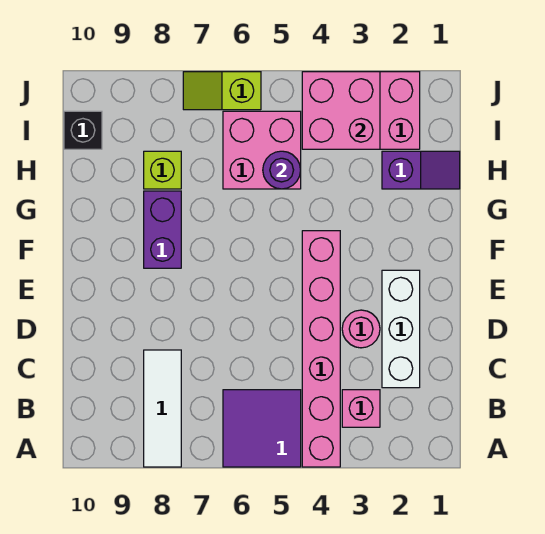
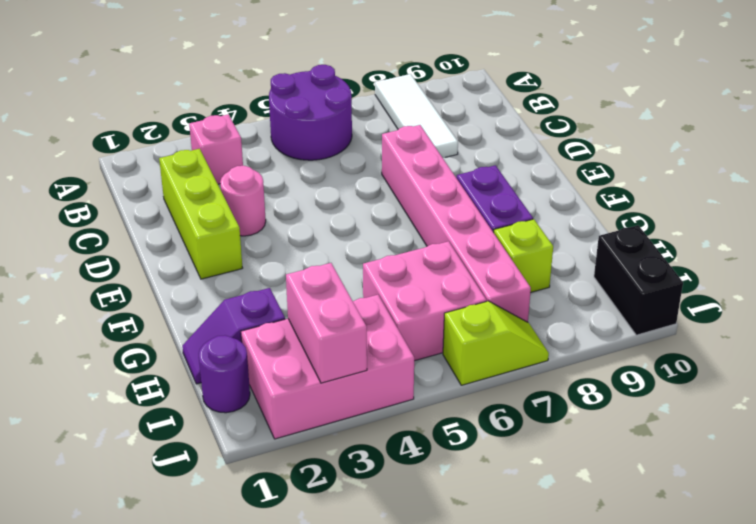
pink 1x6 brick [302,231,340,467] -> pink 1x6 brick moved to [382,125,531,322]
purple 2x2 tile [223,390,301,467] -> purple 2x2 round brick [269,65,352,160]
white 1x3 brick [382,270,420,388] -> lime 1x3 brick [159,149,242,279]
purple 1x1 round brick [263,151,301,189] -> purple 1x1 round brick moved to [199,335,250,413]
pink 2x2 brick [302,72,380,149] -> pink 1x2 brick [286,263,367,383]
black 1x1 brick [64,111,102,149] -> black 1x2 brick [594,225,683,335]

